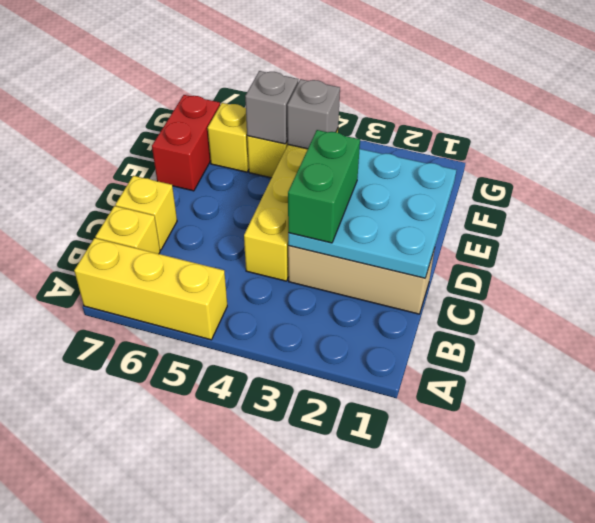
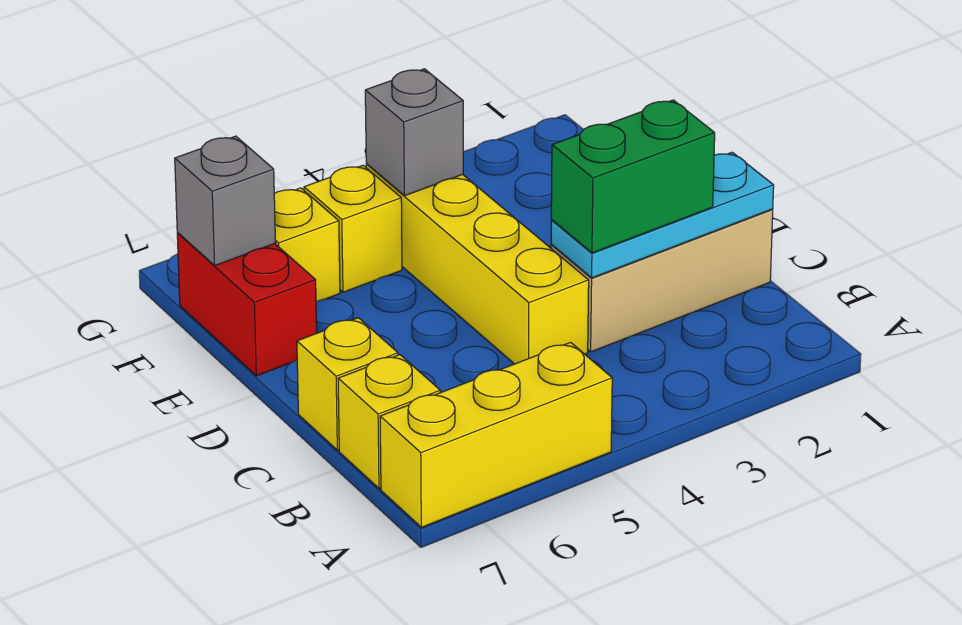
cyan 3x3 plate [288,149,456,278] -> cyan 1x3 plate [551,152,774,278]
green 1x2 brick [288,130,360,243] -> green 1x2 brick turned to [551,100,715,253]
grey 1x1 brick [245,71,298,144] -> grey 1x1 brick moved to [175,136,275,265]

